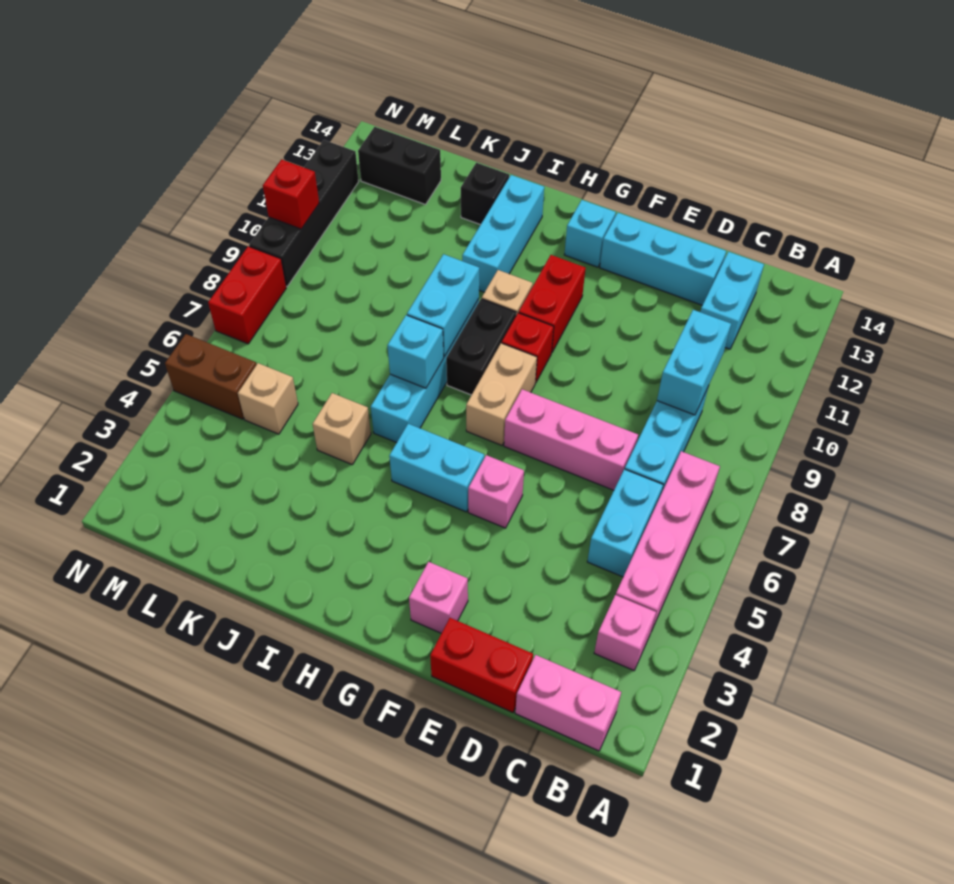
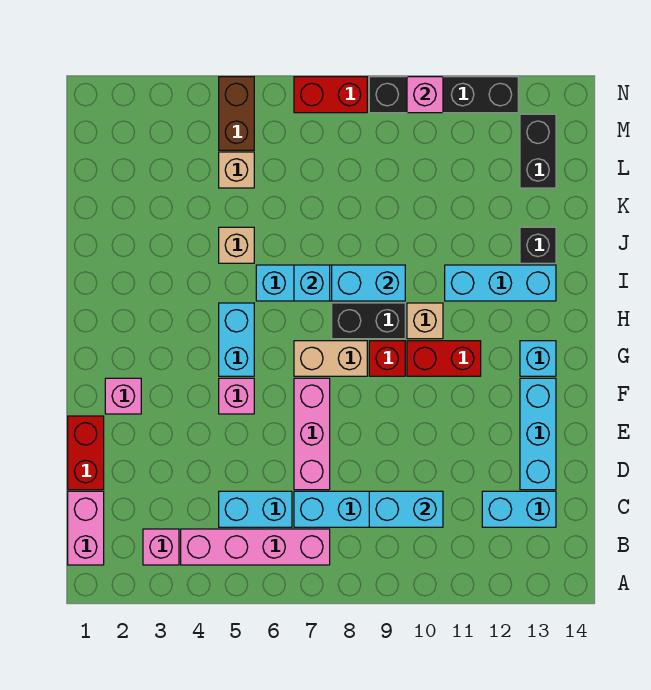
red 1x1 brick [263,159,319,229] -> pink 1x1 brick [407,77,443,113]

